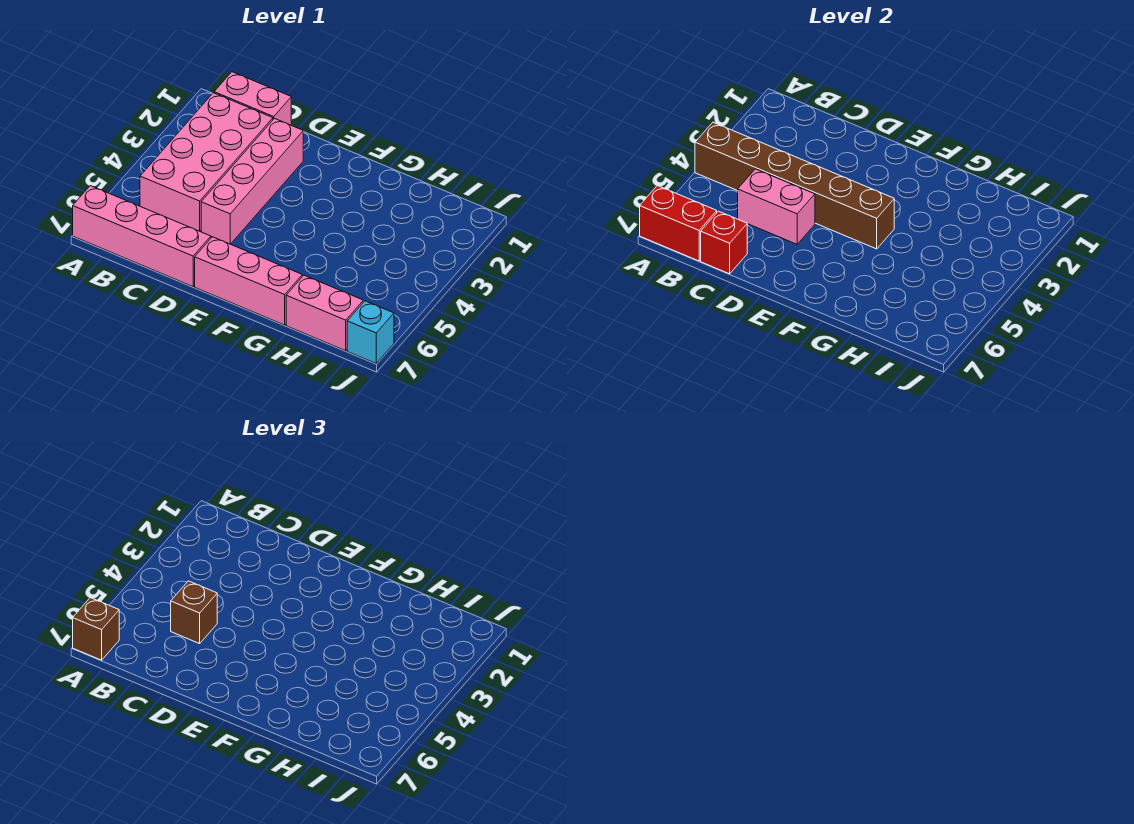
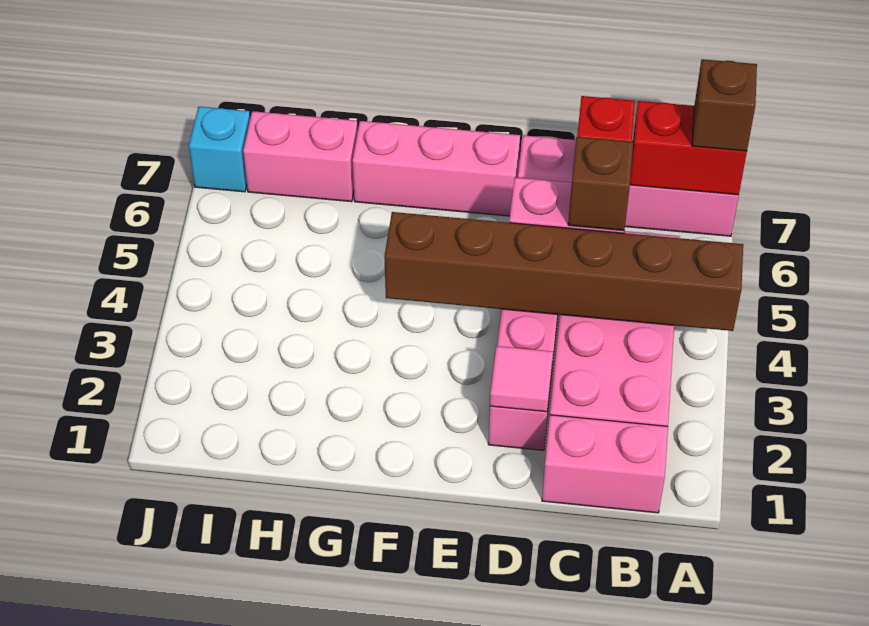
none -> pink 1x1 tile [490,346,553,412]

